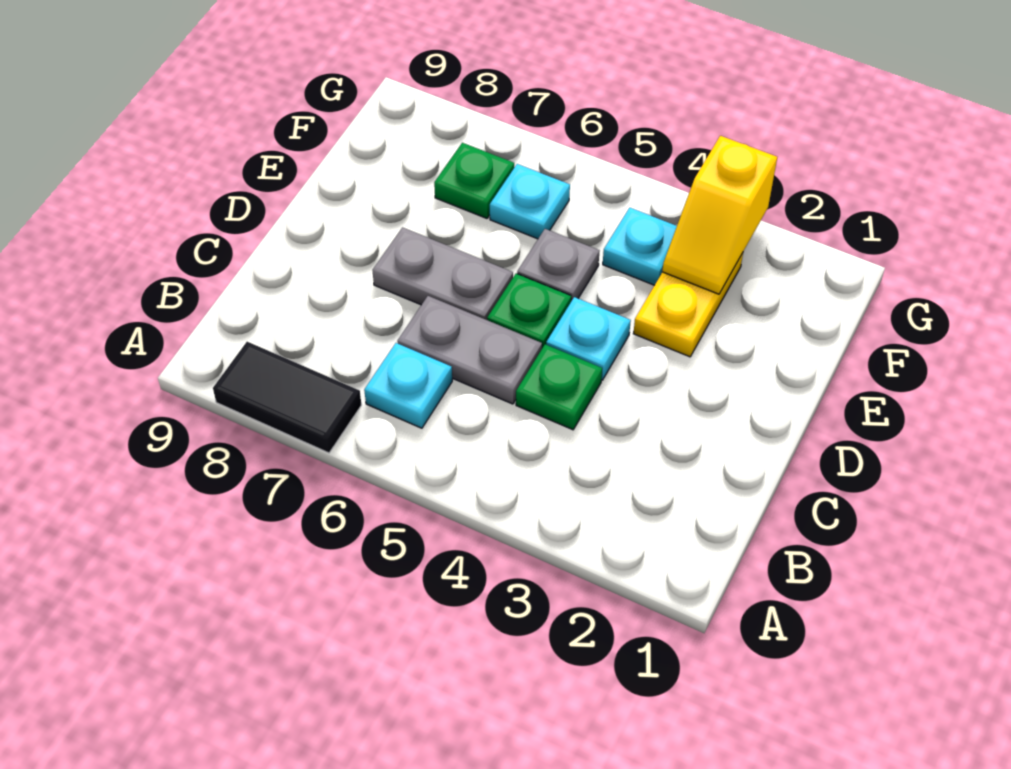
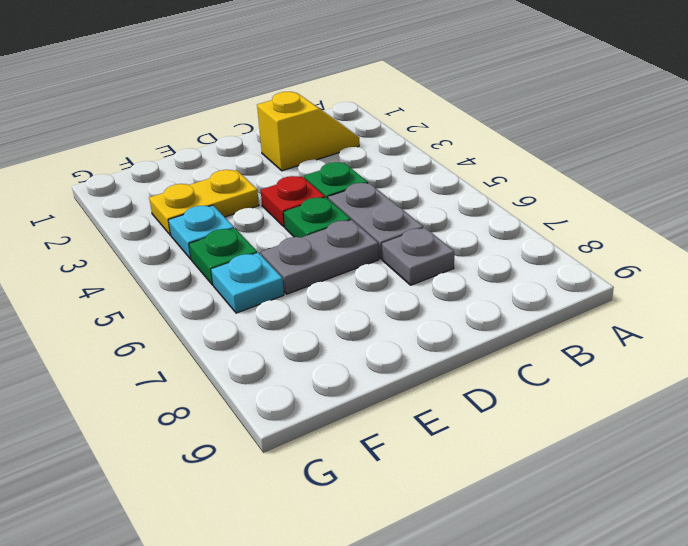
black 1x2 tile [213,342,361,453] -> none
cyan 1x1 plate [364,343,452,428] -> none
cyan 1x1 plate [546,297,631,380] -> red 1x1 plate [261,176,325,227]
grey 1x2 plate [372,227,513,320] -> grey 1x2 plate turned to [261,220,379,294]
grey 1x1 plate [517,229,599,301] -> grey 1x1 plate moved to [382,228,454,285]
yellow 1x2 slope [662,136,777,294] -> yellow 1x2 slope moved to [257,92,359,171]
green 1x1 plate [434,143,514,218] -> green 1x1 plate moved to [189,228,257,285]

